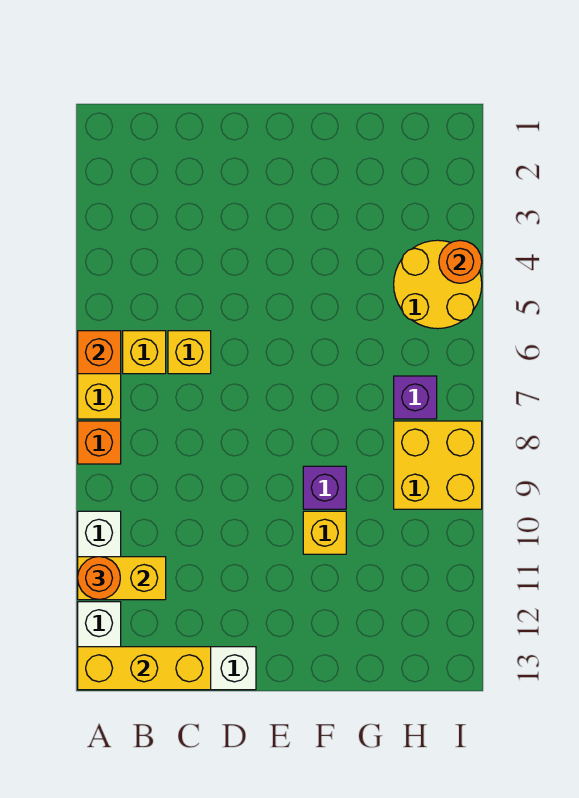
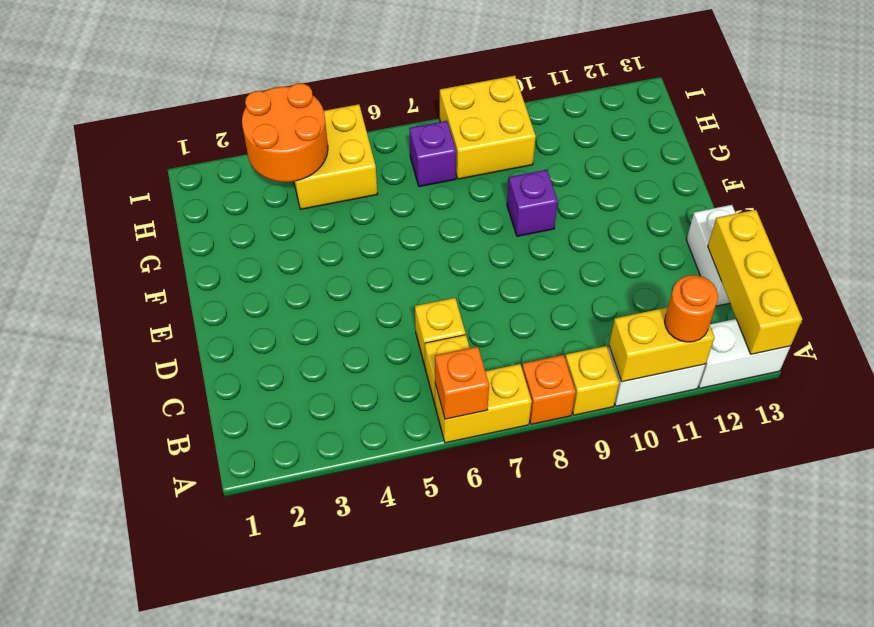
yellow 1x2 brick [78,557,166,600] -> yellow 1x2 brick turned to [609,307,715,382]
yellow 1x1 brick [303,511,346,554] -> yellow 1x1 brick moved to [565,346,619,415]
yellow 2x2 round brick [394,240,482,329] -> yellow 2x2 brick [294,104,377,209]
orange 1x1 round brick [439,240,482,283] -> orange 2x2 round brick [242,83,328,182]

